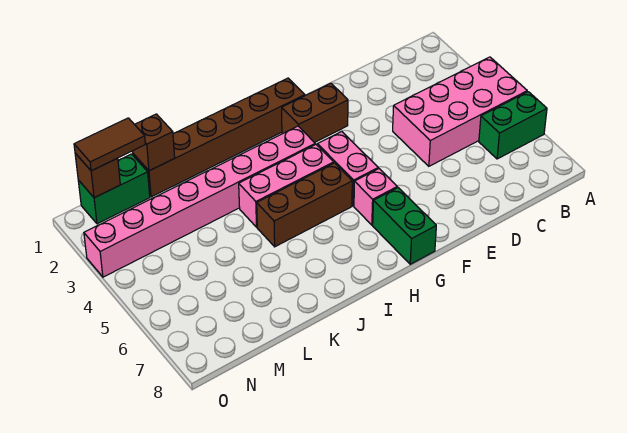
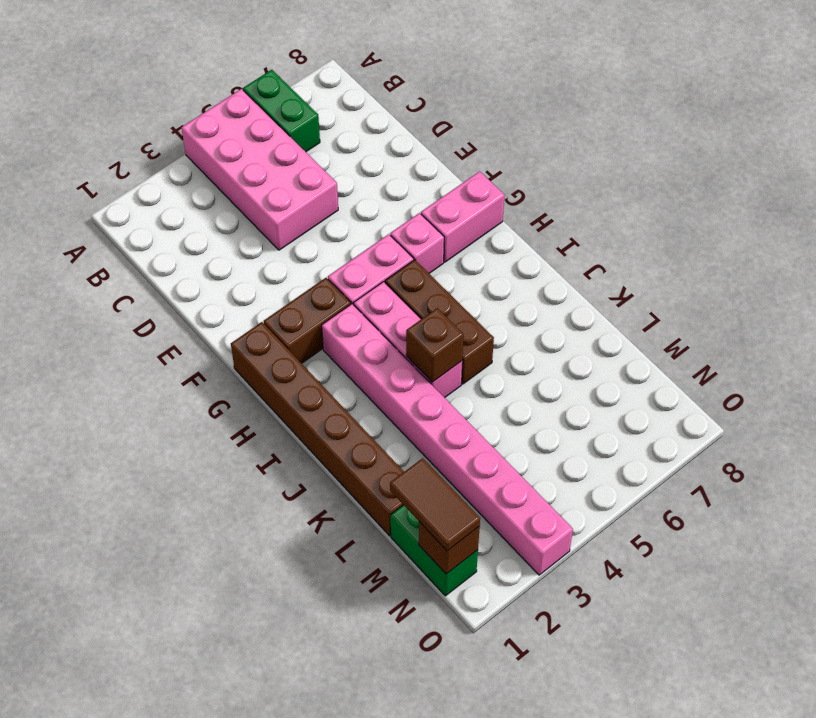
brown 1x2 brick [282,83,348,143] -> brown 1x2 brick turned to [264,278,351,363]
green 1x2 brick [373,188,436,264] -> pink 1x2 brick [421,171,505,262]
brown 1x1 brick [133,114,175,171] -> brown 1x1 brick moved to [406,308,464,382]

